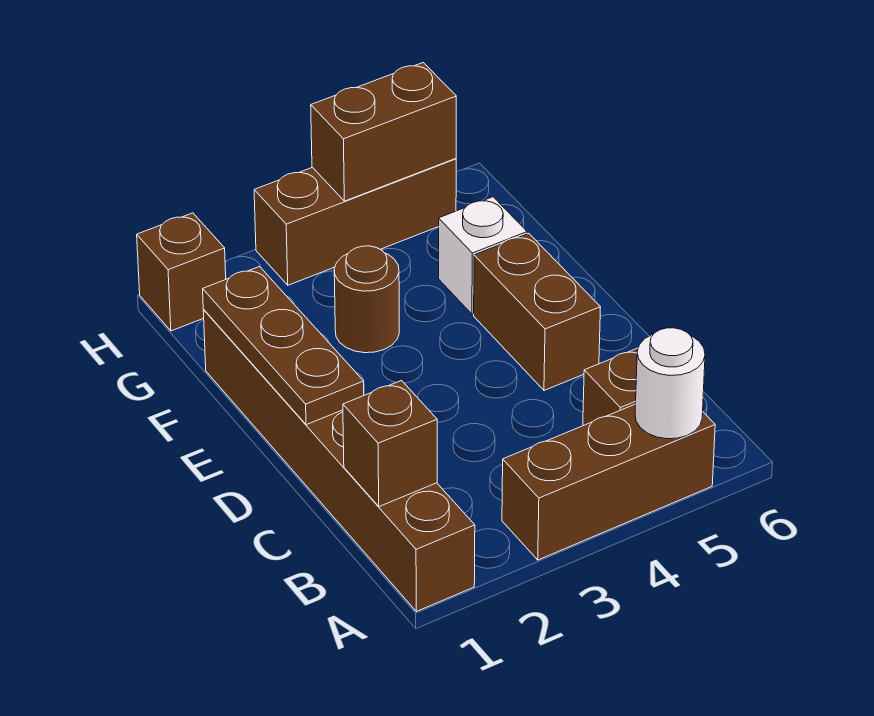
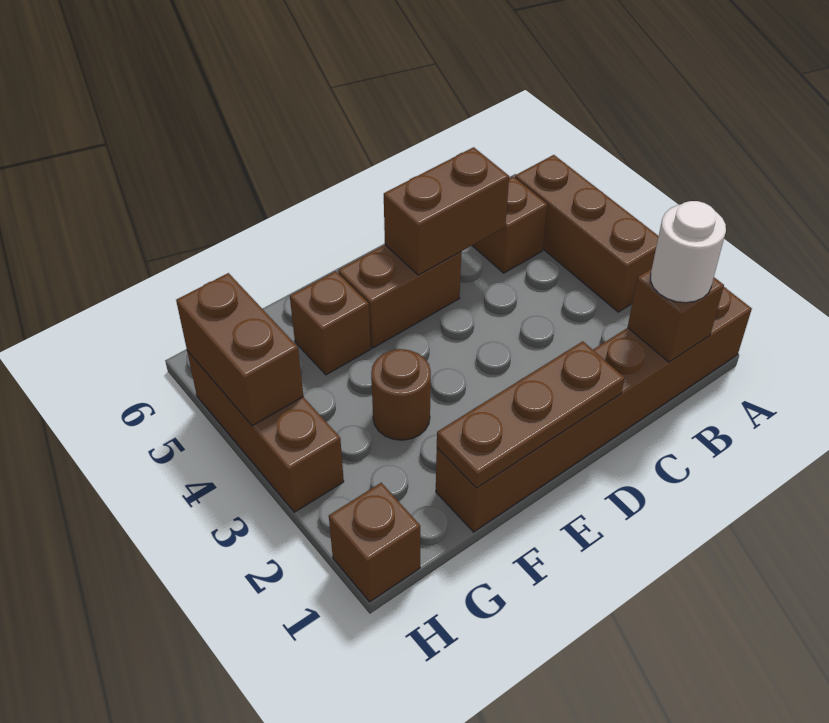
white 1x1 round brick [635,328,705,439] -> white 1x1 round brick moved to [651,201,726,303]
none -> brown 1x2 brick [384,147,509,275]
white 1x1 brick [439,197,527,314] -> brown 1x1 brick [290,271,371,375]

